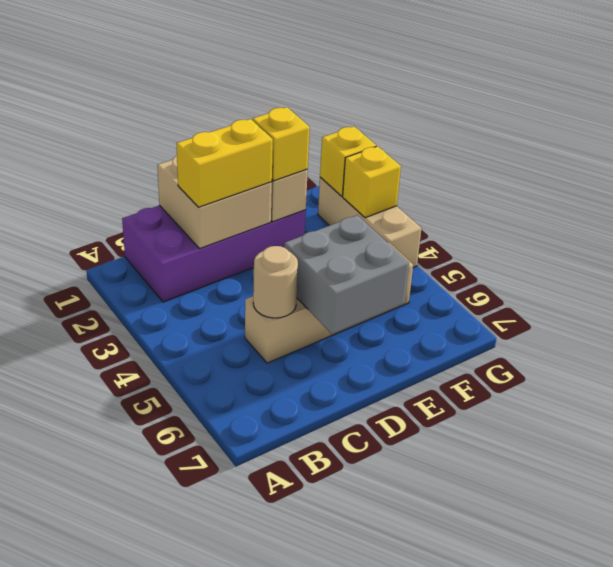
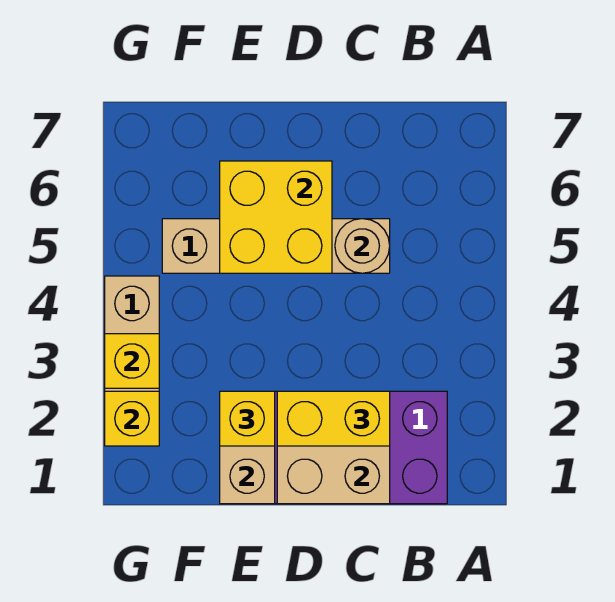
grey 2x2 brick [284,215,409,334] -> yellow 2x2 brick [220,161,332,273]

